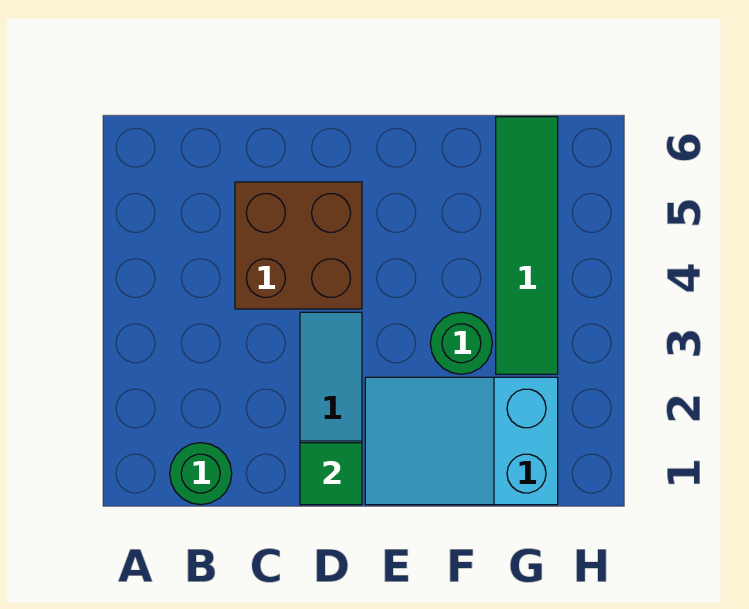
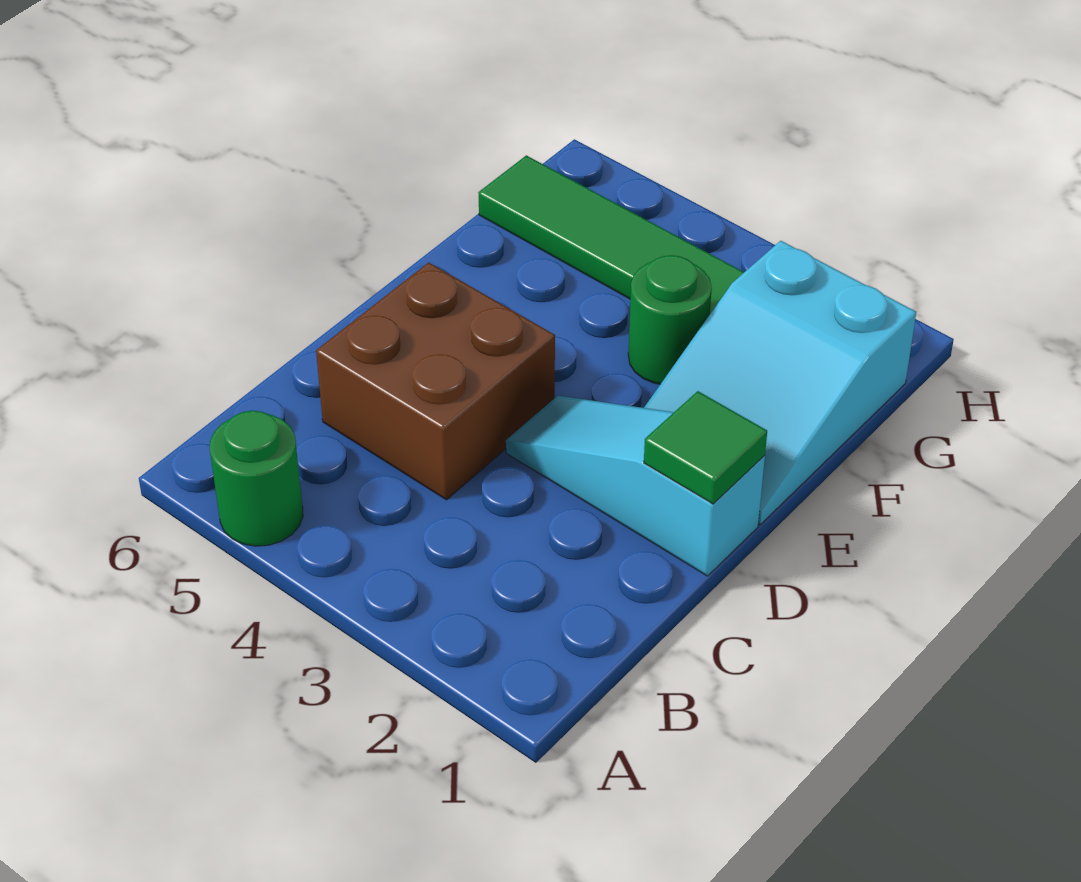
green 1x1 round brick [170,443,232,505] -> green 1x1 round brick moved to [210,411,303,546]

